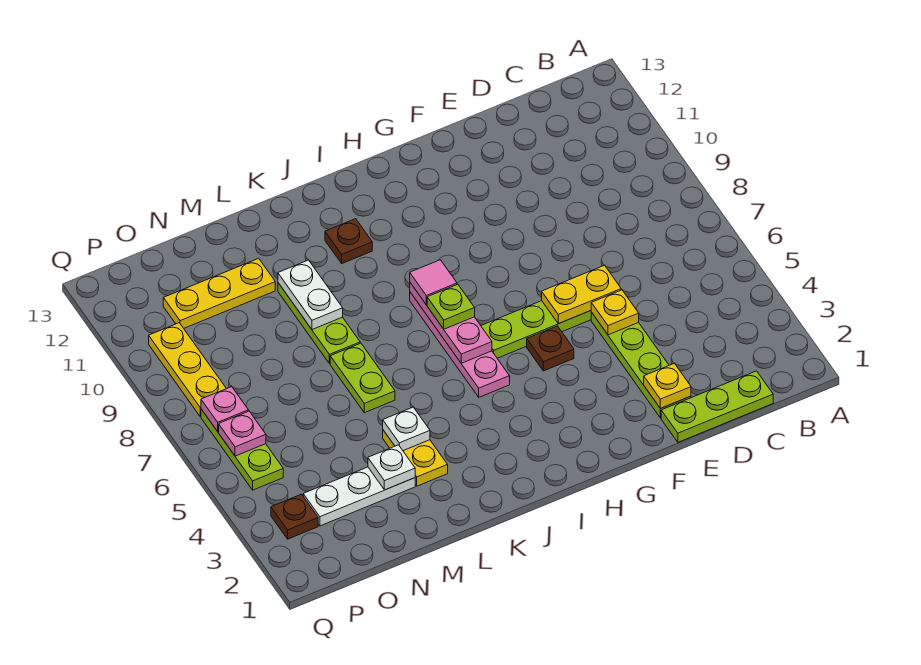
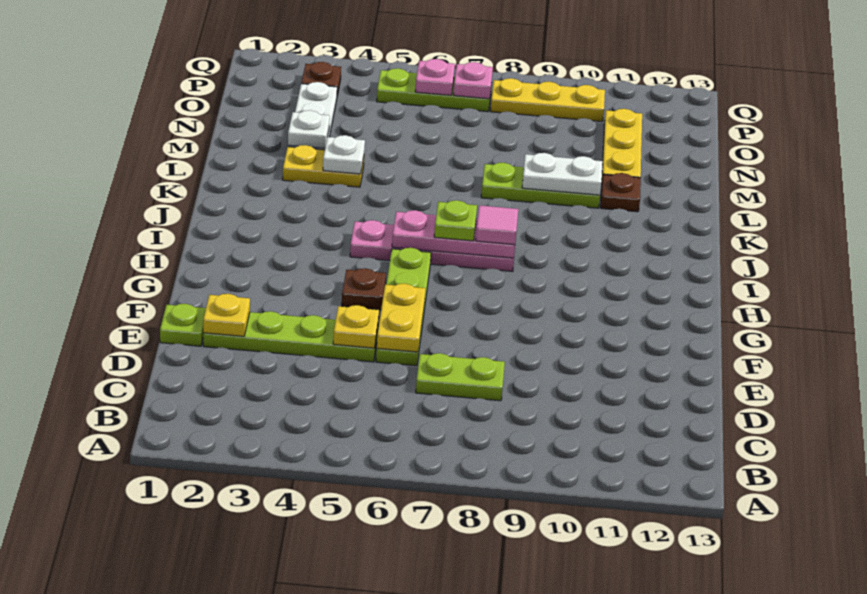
lime 1x3 plate [661,371,773,442] -> lime 1x1 plate [160,304,206,346]
brown 1x1 plate [325,219,372,263] -> brown 1x1 plate moved to [601,173,641,212]
lime 1x2 plate [330,343,395,413] -> lime 1x2 plate moved to [416,353,505,401]

